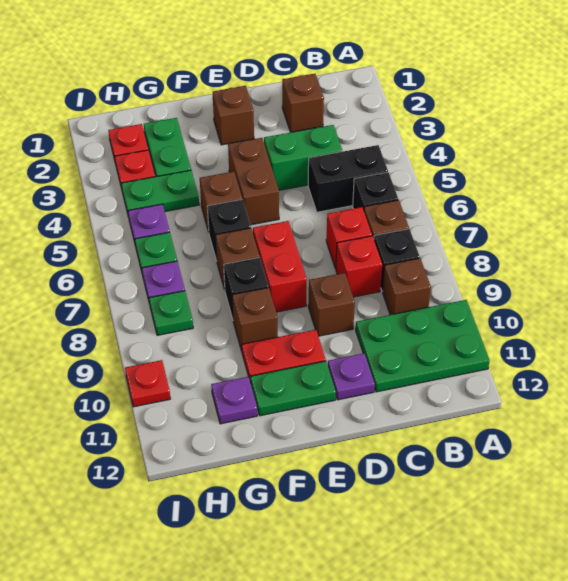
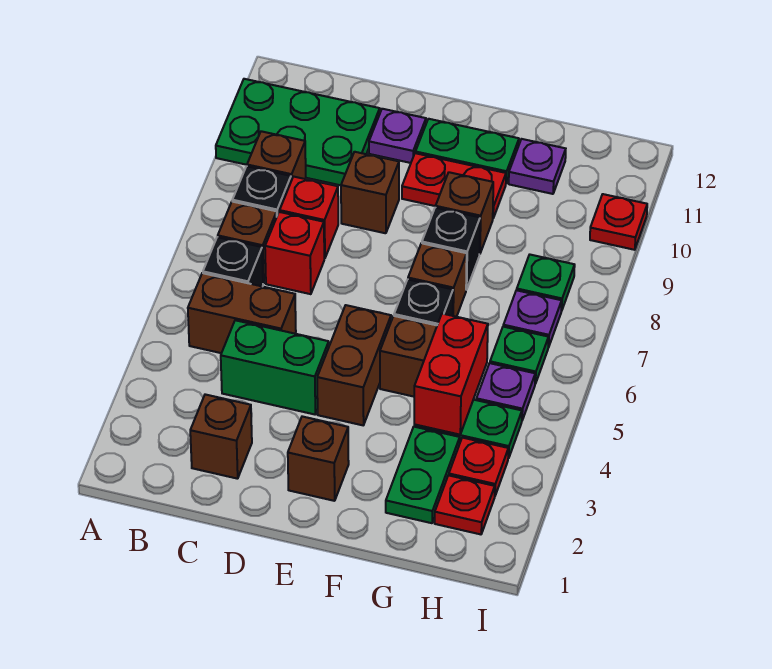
black 1x2 brick [308,145,388,212] -> brown 1x2 brick [188,273,296,353]
red 1x2 brick [253,221,307,312] -> red 1x2 brick moved to [414,314,488,435]

